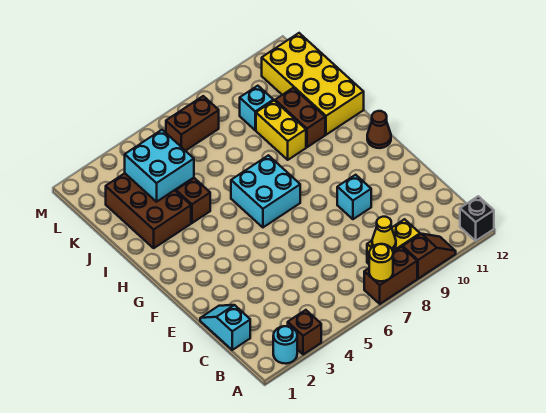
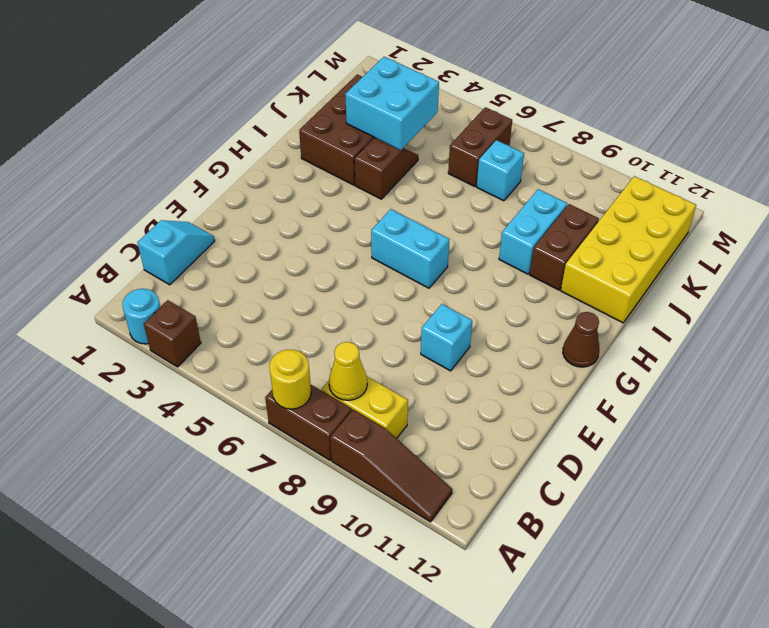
brown 1x2 slope [403,234,456,279] -> brown 1x3 slope [330,410,452,522]
black 1x1 brick [460,196,494,241] -> none
cyan 2x2 brick [231,155,300,227] -> cyan 1x2 brick [371,209,449,288]
yellow 1x2 brick [256,101,306,160] -> cyan 1x2 brick [499,189,567,274]
cyan 1x1 brick [240,86,273,130] -> cyan 1x1 brick moved to [477,140,524,201]
brown 1x2 brick [166,96,219,151] -> brown 1x2 brick turned to [448,107,512,187]

